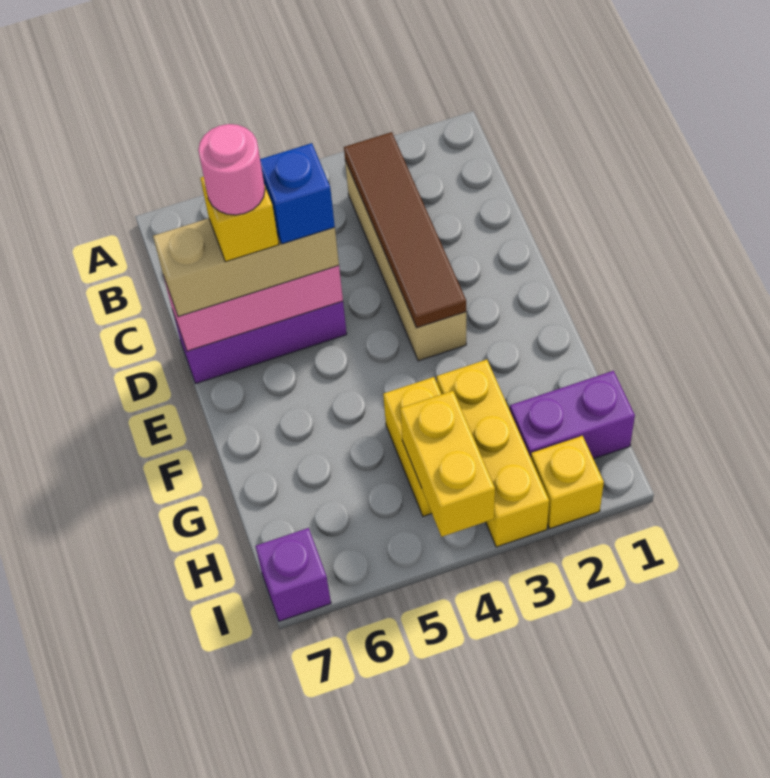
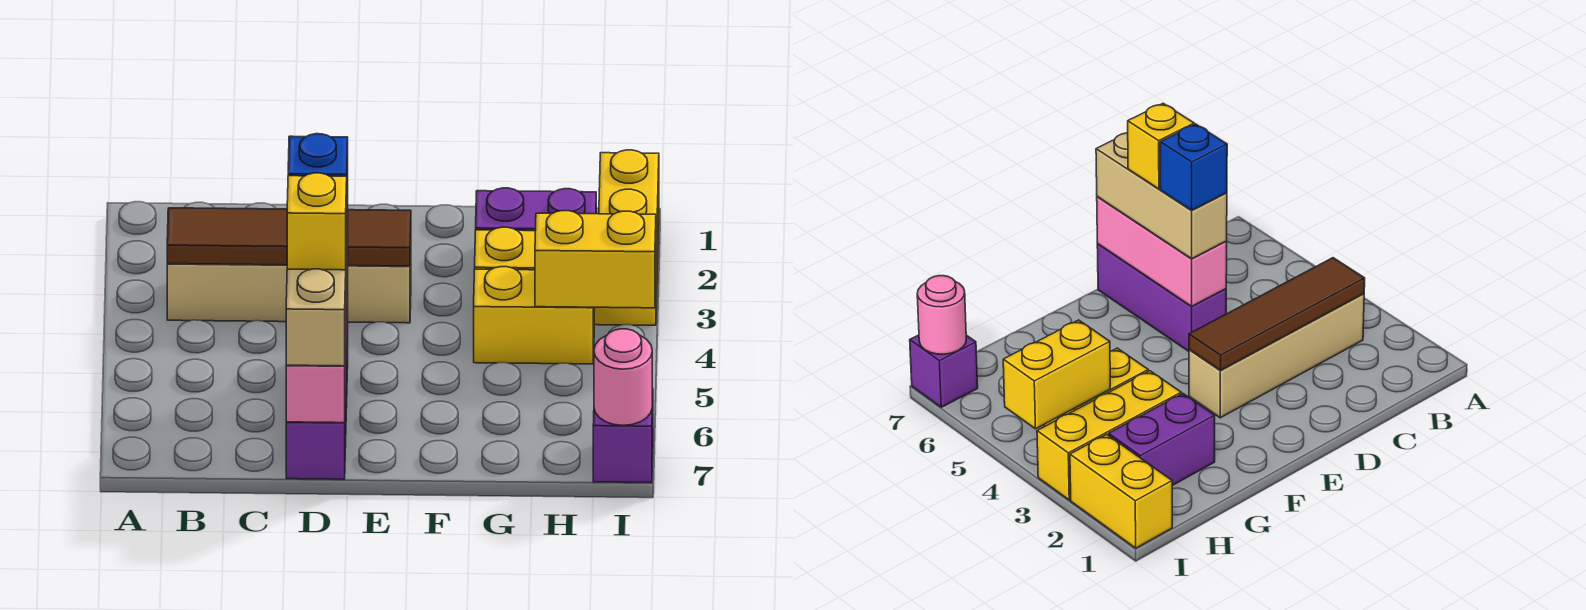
pink 1x1 round brick [198,124,265,215] -> pink 1x1 round brick moved to [594,329,652,425]
purple 1x2 brick [510,371,635,459] -> purple 1x2 brick turned to [476,188,596,231]
yellow 1x1 brick [531,436,604,529] -> yellow 1x2 brick [599,150,659,264]

